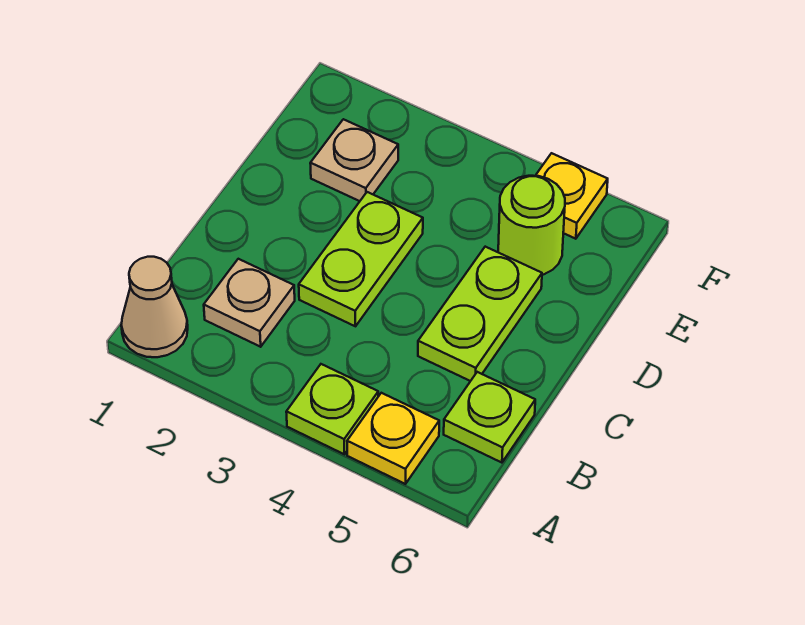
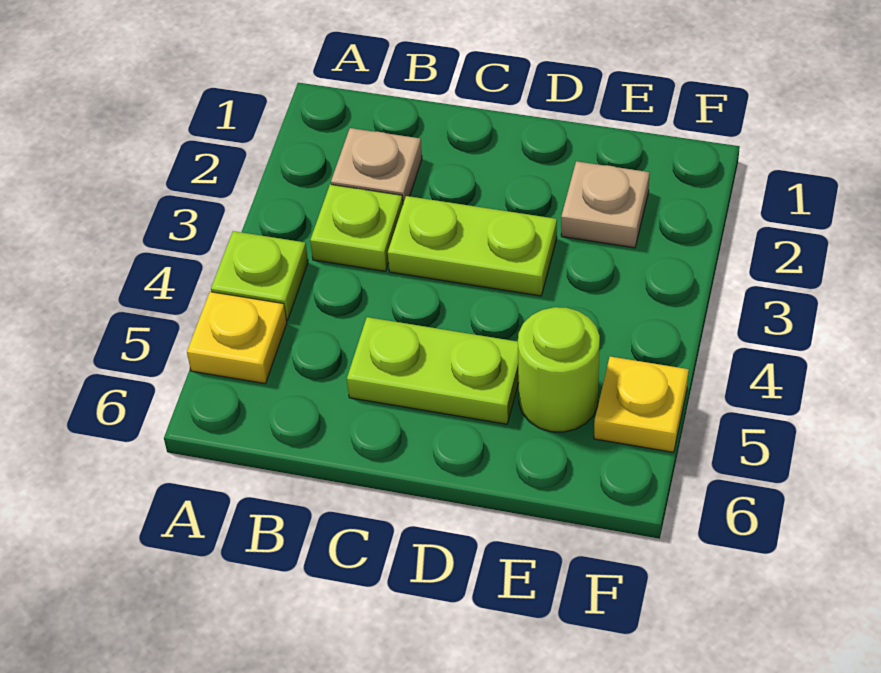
tan 1x1 cone [121,257,188,357] -> none
lime 1x1 plate [444,372,535,463] -> lime 1x1 plate moved to [310,184,403,271]

